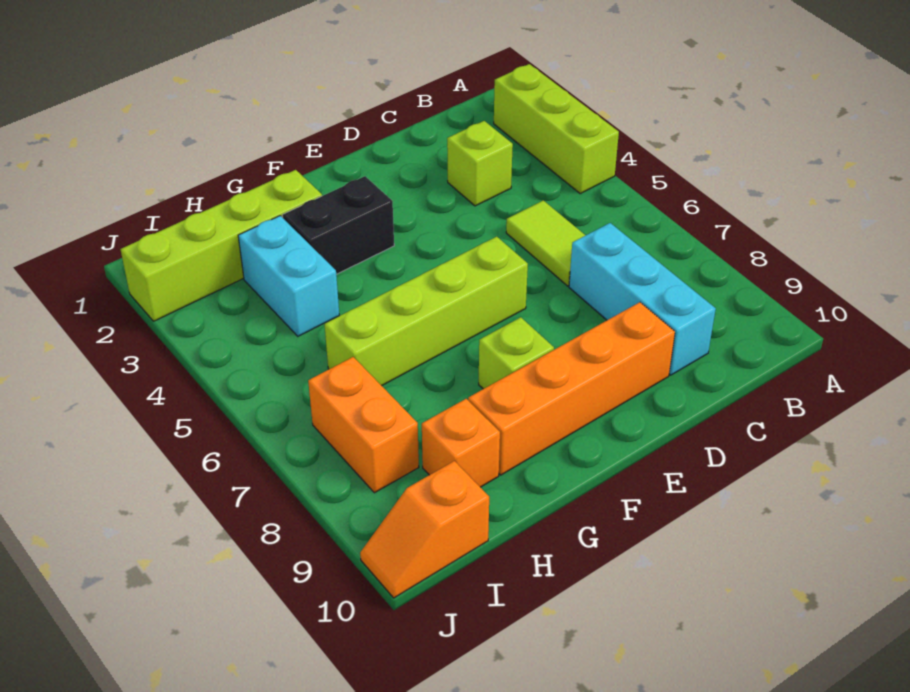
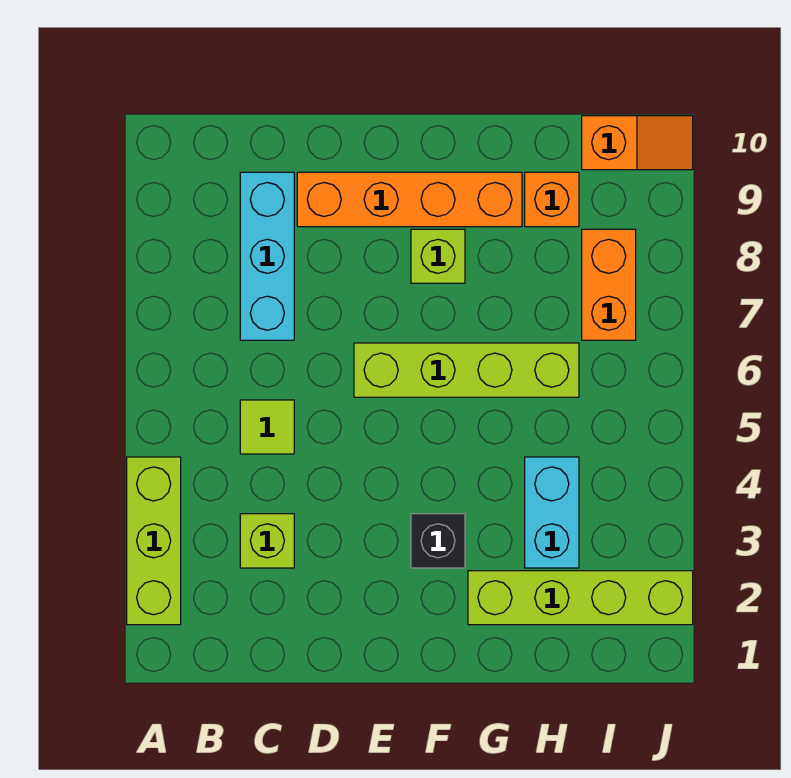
lime 1x2 tile [506,200,585,286] -> lime 1x1 tile [240,400,294,454]
black 1x2 brick [282,176,394,274] -> black 1x1 brick [411,514,465,568]

